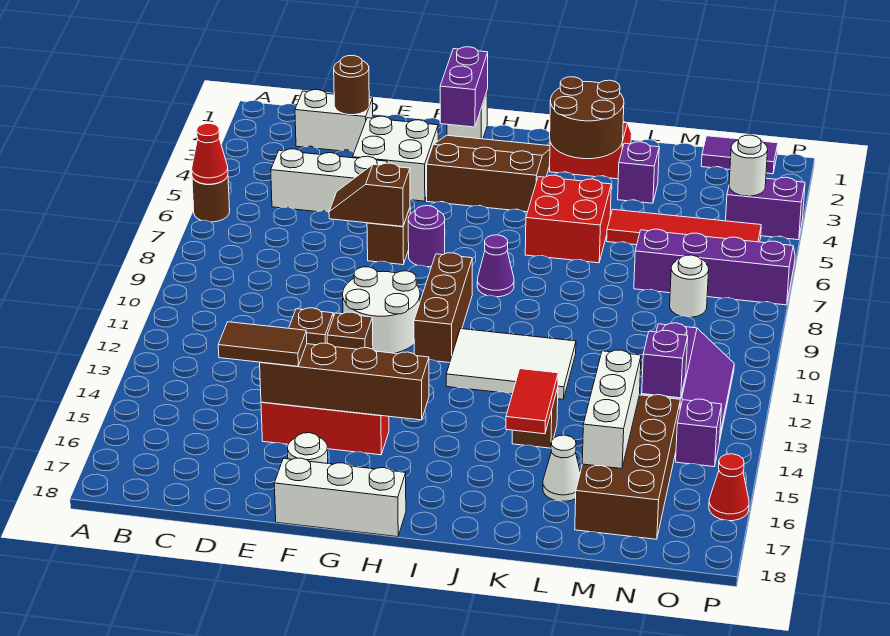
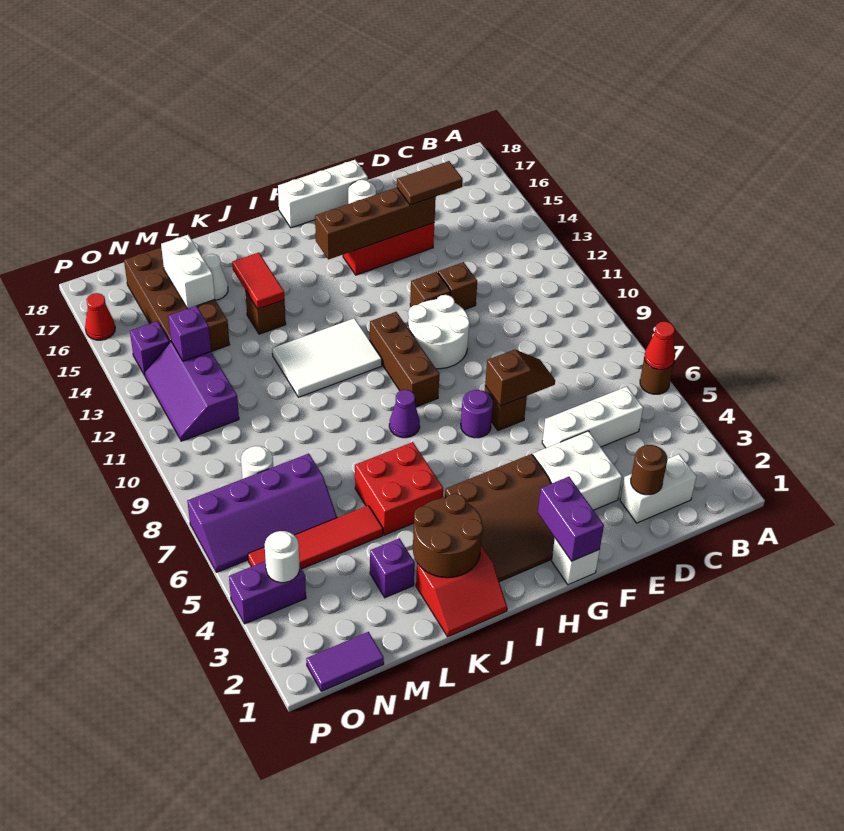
white 1x3 brick [582,350,641,469] -> white 1x2 brick [161,235,215,309]

